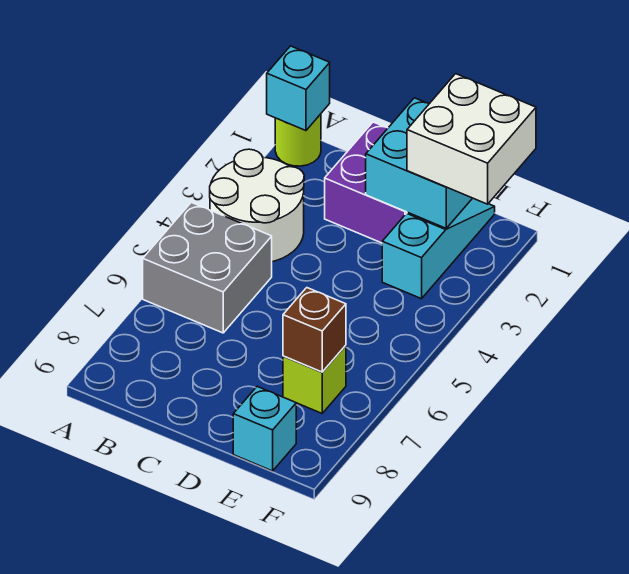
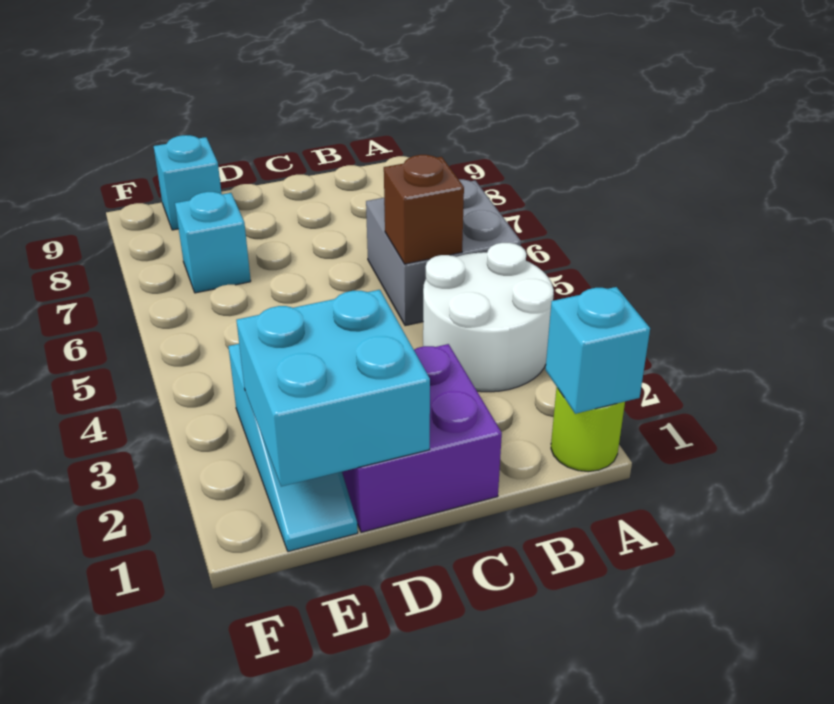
white 2x2 brick [407,74,536,204] -> none
lime 1x1 brick [283,345,346,413] -> cyan 1x1 brick [175,192,251,293]
brown 1x1 brick [283,288,346,372] -> brown 1x1 brick moved to [384,155,464,264]

